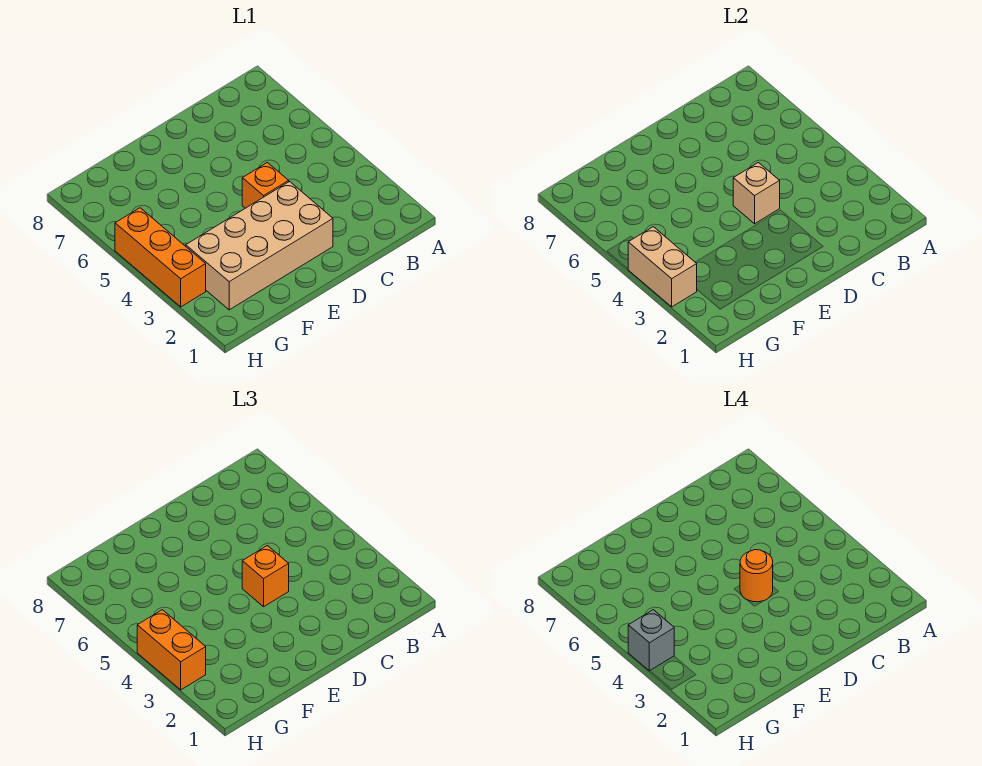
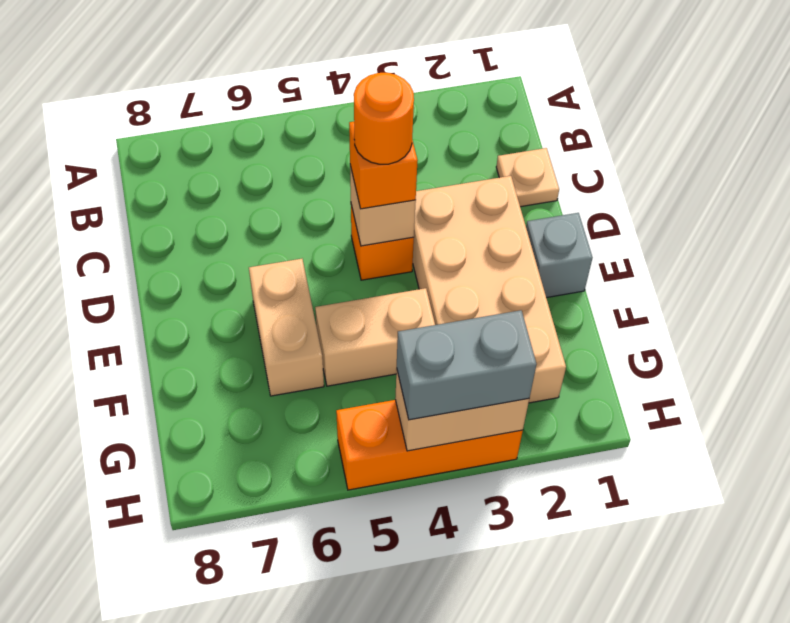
none -> tan 1x1 plate [496,148,559,207]
none -> tan 1x2 brick [249,259,324,396]
none -> tan 1x2 brick [315,288,435,386]
orange 1x2 brick [137,610,206,690] -> grey 1x2 brick [397,310,537,420]
grey 1x1 brick [628,610,674,671] -> grey 1x1 brick moved to [526,213,593,298]

